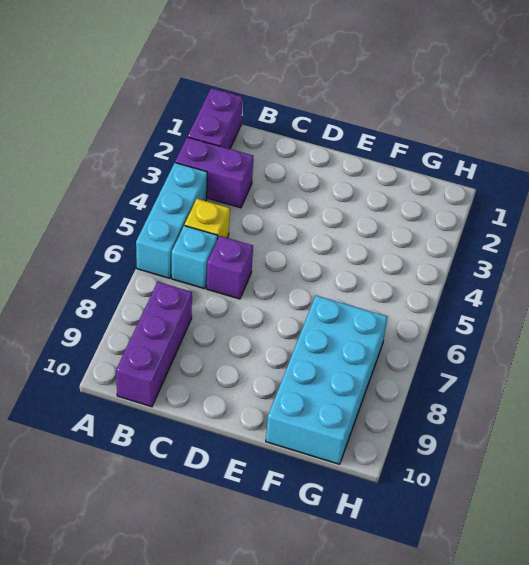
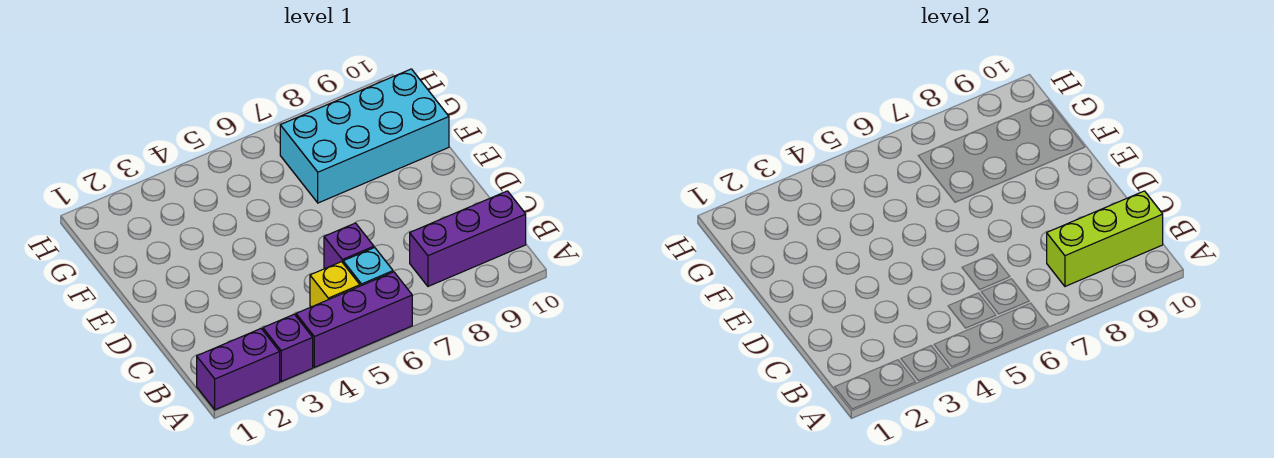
purple 1x2 brick [175,137,254,208] -> purple 1x1 brick [263,314,313,381]
cyan 1x3 brick [136,163,207,278] -> purple 1x3 brick [296,272,412,367]
none -> lime 1x3 brick [1047,191,1163,286]

